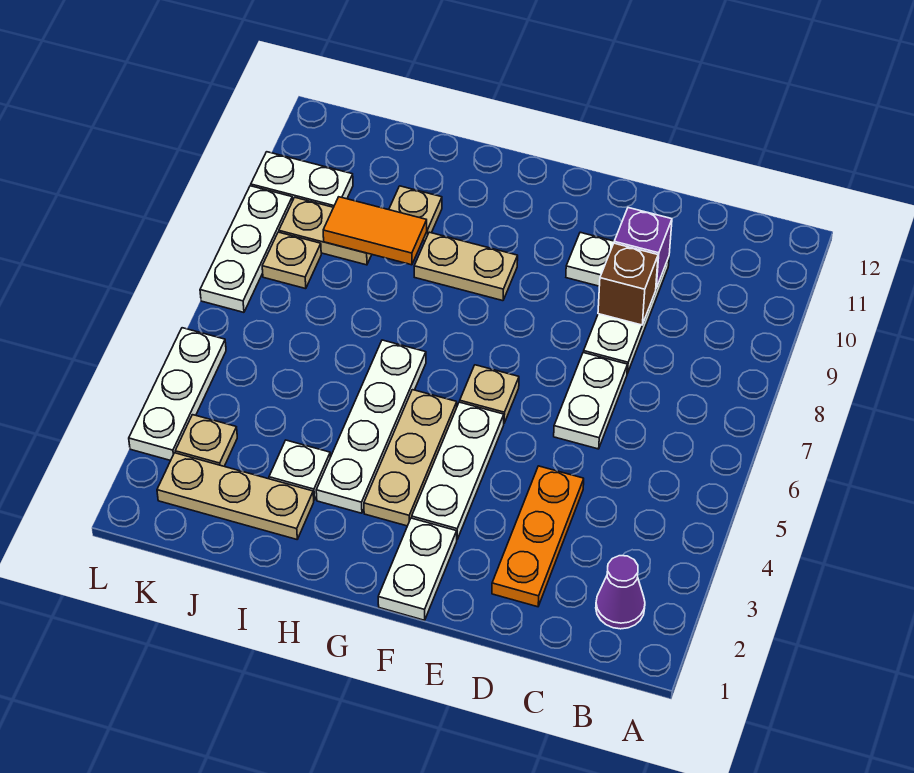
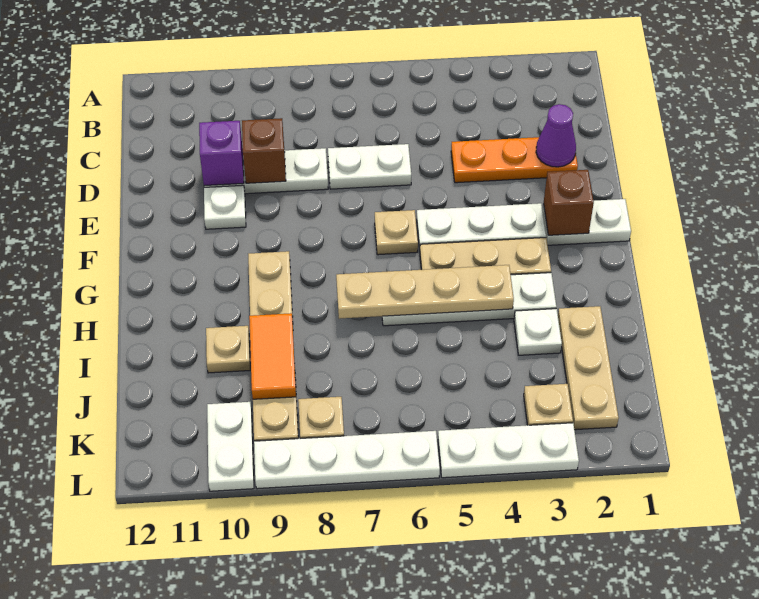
purple 1x1 cone [596,556,645,629] -> purple 1x1 cone moved to [536,104,576,167]
none -> brown 1x1 brick [544,170,594,235]
none -> tan 1x4 plate [336,265,514,319]
white 1x3 plate [200,186,292,312] -> white 1x4 plate [254,431,440,489]

